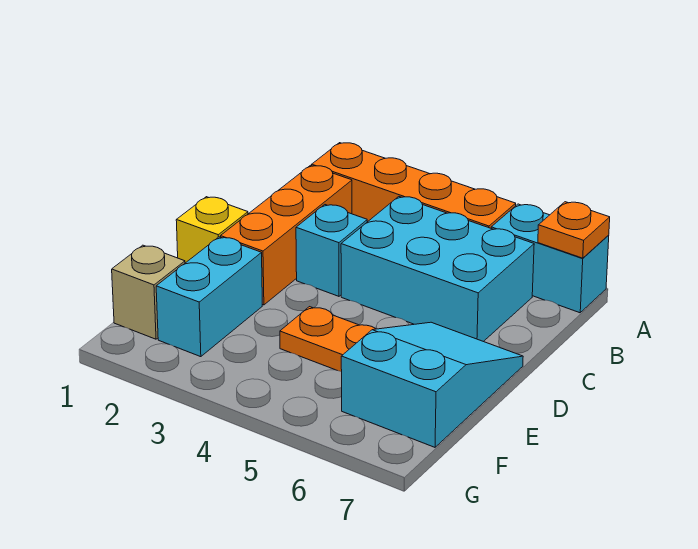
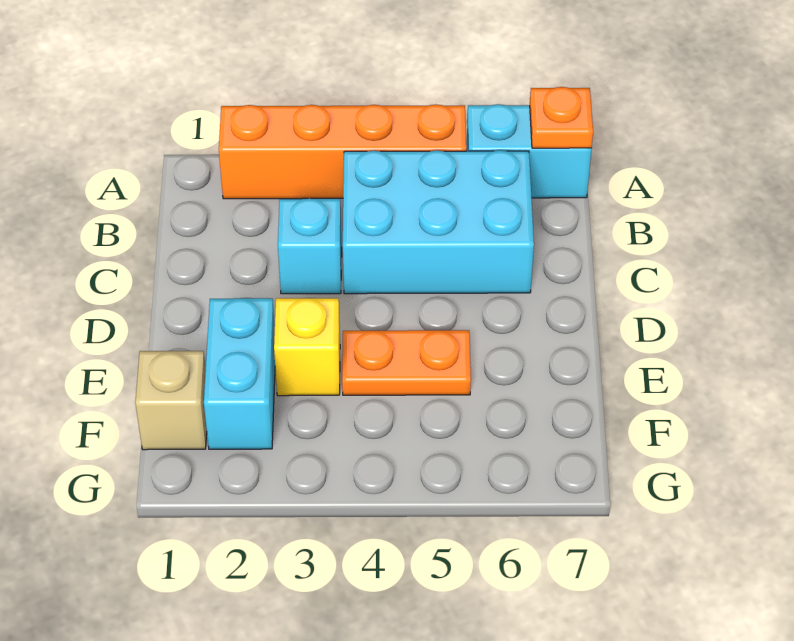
orange 1x3 brick [221,165,352,305] -> none
yellow 1x1 brick [176,197,248,263] -> yellow 1x1 brick moved to [274,298,340,396]
cyan 2x3 slope [341,322,523,447] -> none

